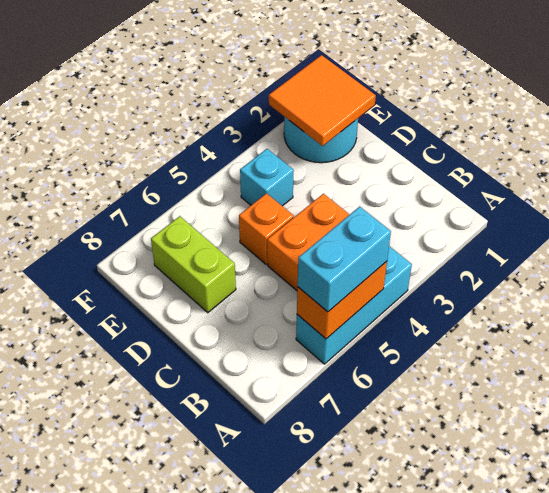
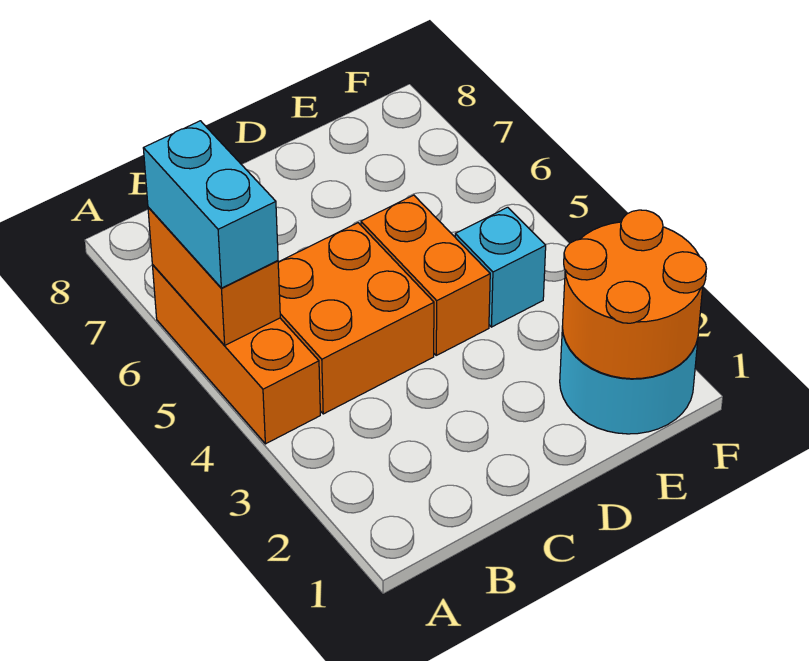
cyan 1x3 brick [296,246,412,364] -> orange 1x3 brick [152,265,320,444]
orange 1x1 brick [239,193,294,264] -> orange 1x2 brick [361,195,490,355]
lime 1x2 brick [151,216,236,312] -> none
orange 2x2 tile [269,55,376,146] -> orange 2x2 round brick [562,210,707,379]

